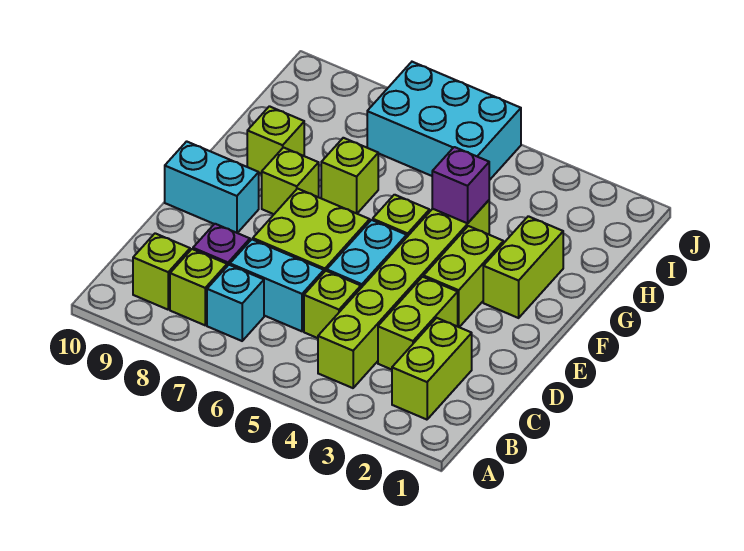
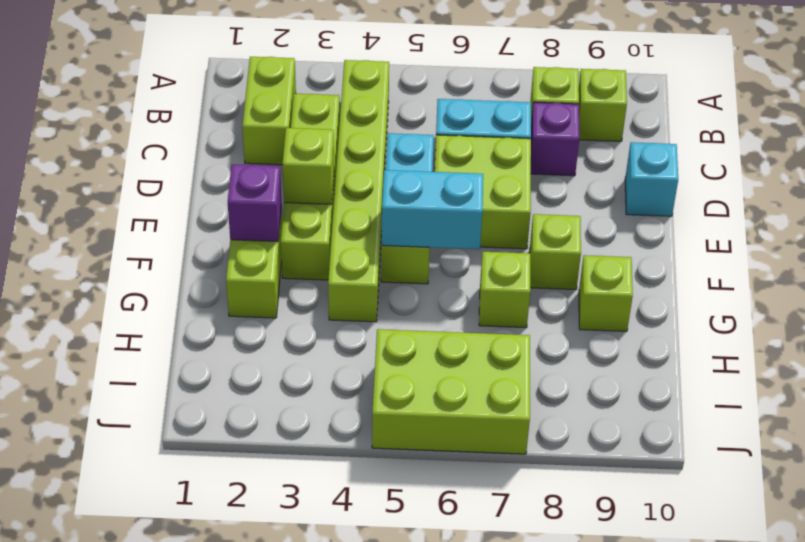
cyan 1x1 brick [207,265,264,341] -> cyan 1x1 brick moved to [625,142,678,216]
lime 1x1 brick [304,271,361,338] -> lime 1x1 brick moved to [283,128,334,204]
cyan 1x2 brick [165,141,259,233] -> cyan 1x2 brick moved to [382,170,483,249]
purple 1x1 brick [432,147,489,223] -> purple 1x1 brick moved to [228,164,282,241]
cyan 2x3 brick [367,62,521,180] -> lime 2x3 brick [372,329,530,454]

